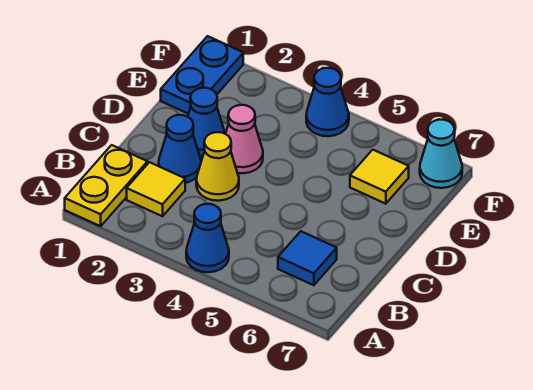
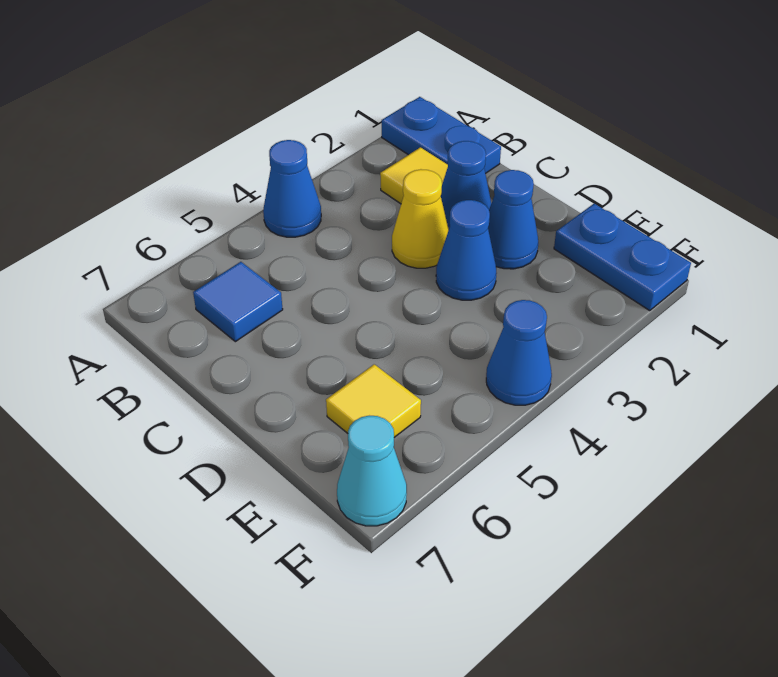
yellow 1x2 plate [65,145,148,226] -> blue 1x2 plate [382,97,501,174]
pink 1x1 cone [226,105,263,173] -> blue 1x1 cone [436,200,497,300]

